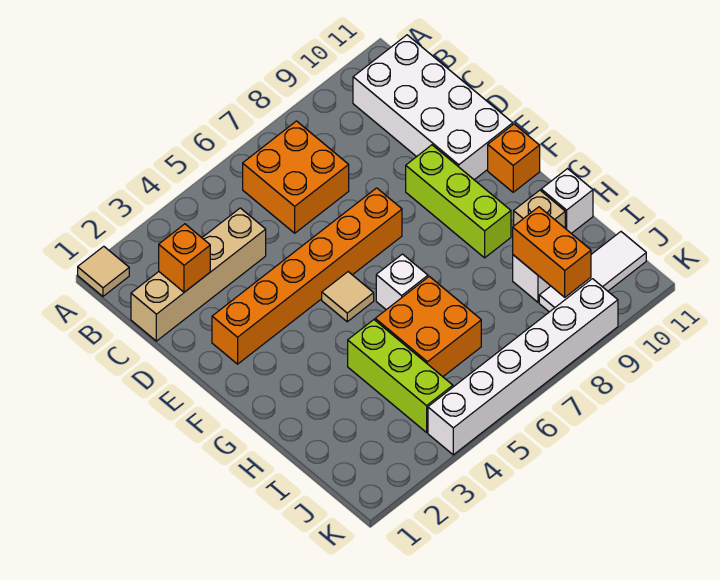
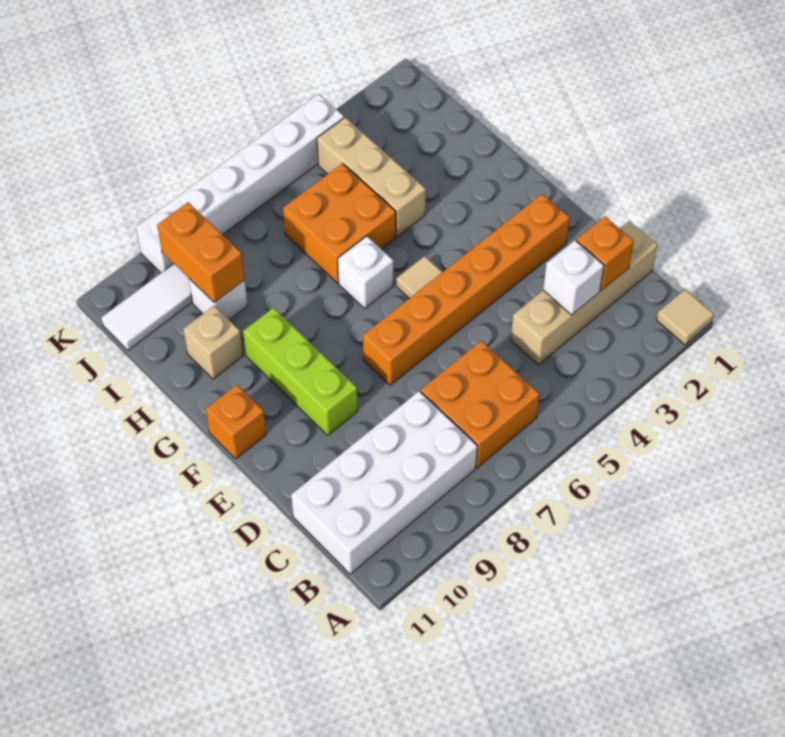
white 2x4 brick [353,35,513,180] -> white 2x4 brick turned to [291,391,477,574]
lime 1x3 brick [348,320,453,432] -> tan 1x3 brick [317,117,426,237]
white 1x1 brick [541,169,593,233] -> white 1x1 brick moved to [543,240,604,315]

